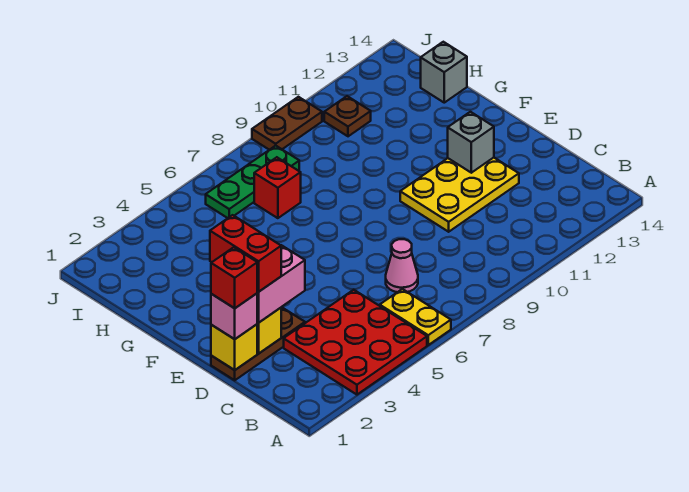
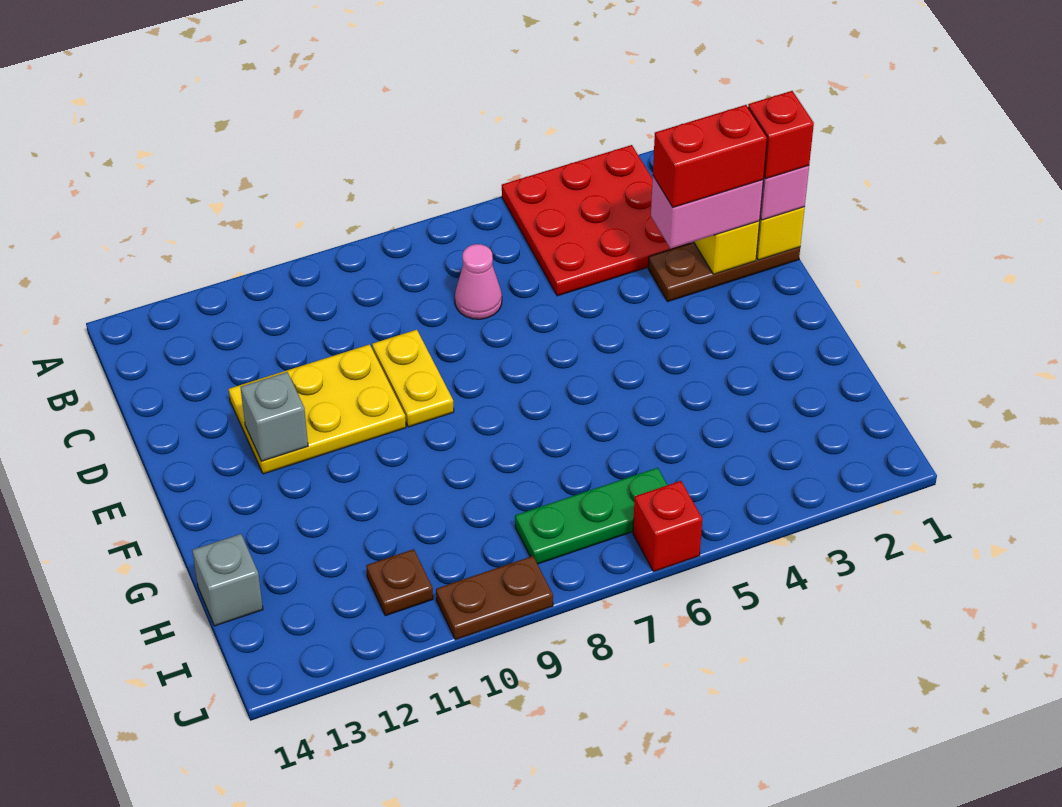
yellow 1x2 plate [380,289,451,345] -> yellow 1x2 plate moved to [372,330,454,427]
red 1x2 brick [210,215,281,292] -> red 1x2 brick turned to [653,105,767,207]
red 1x1 brick [254,157,301,218] -> red 1x1 brick moved to [633,481,702,572]

